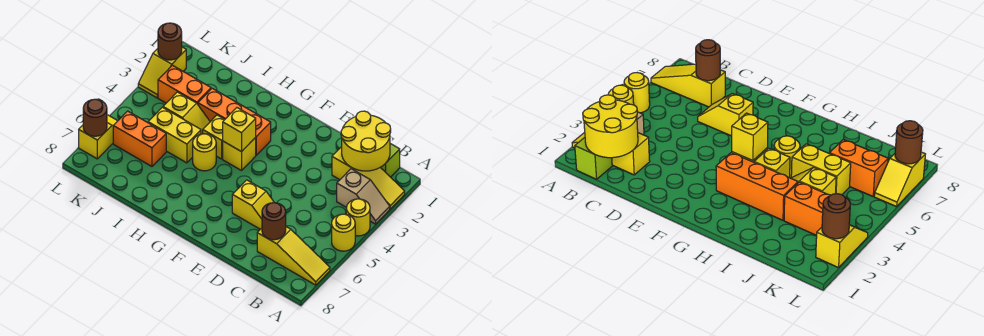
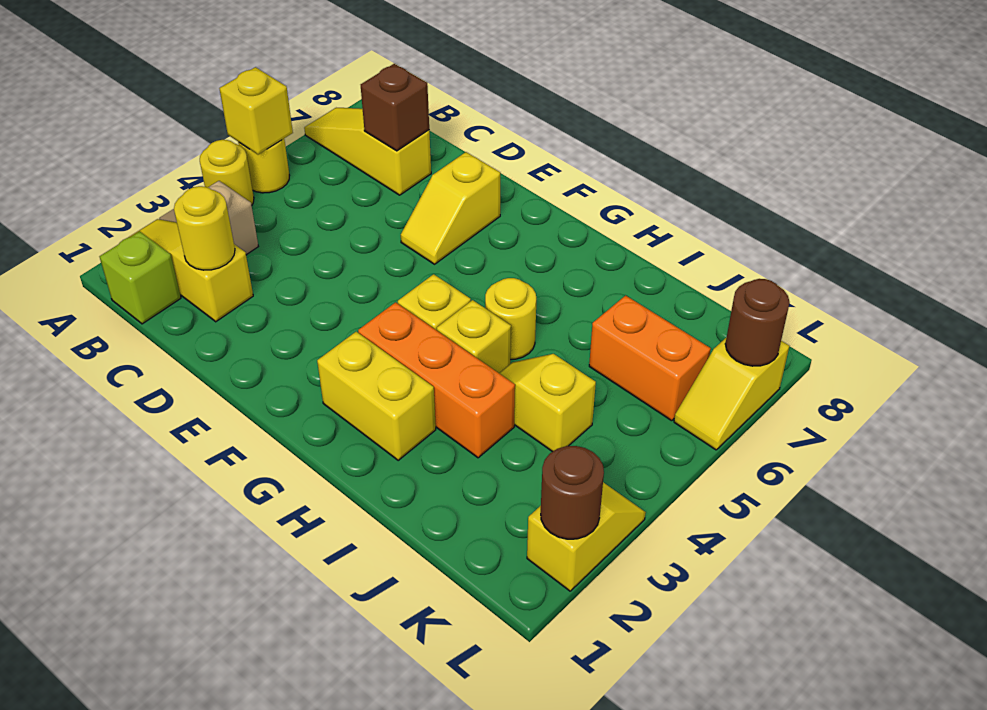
yellow 2x2 round brick [341,111,391,171] -> yellow 1x1 round brick [174,186,235,270]
brown 1x1 round brick [262,203,286,240] -> brown 1x1 brick [361,64,429,151]
yellow 1x2 slope [232,180,274,229] -> yellow 1x2 slope turned to [401,152,500,264]
yellow 1x1 brick [223,108,256,152] -> yellow 1x1 brick moved to [219,67,293,154]
yellow 1x2 brick [148,107,201,163] -> yellow 1x2 brick moved to [317,332,436,460]
orange 1x2 brick [158,65,211,104] -> none

